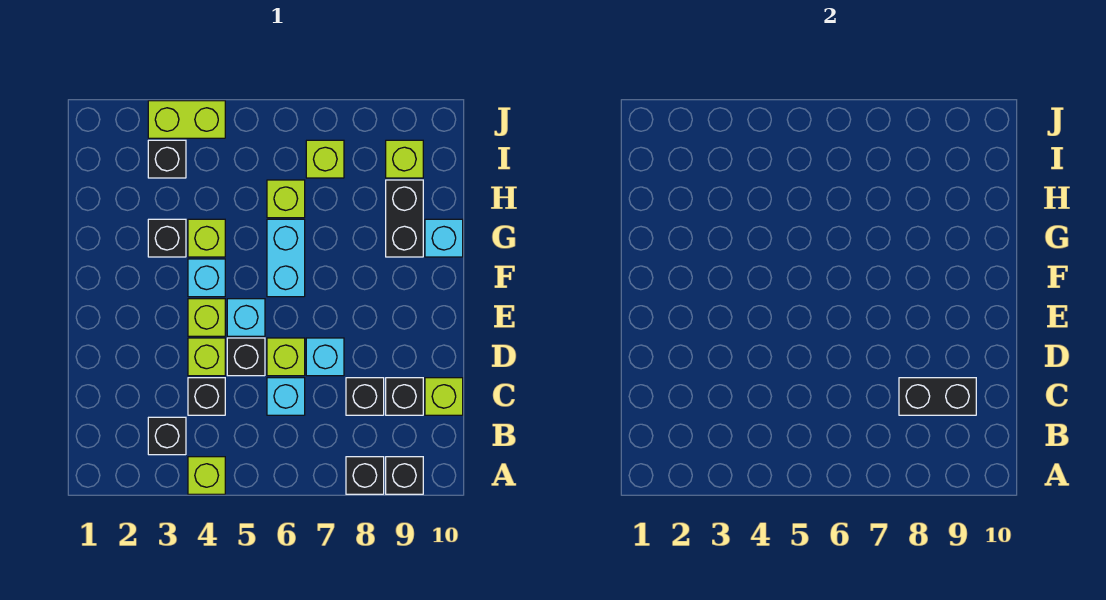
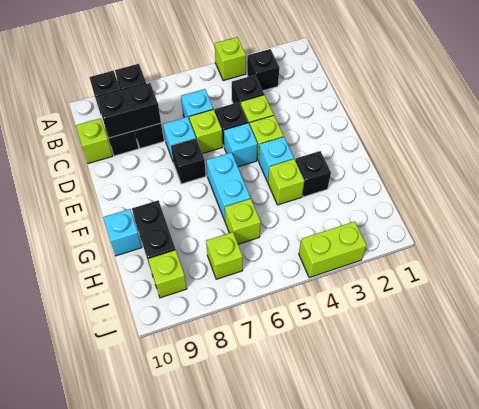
black 1x1 brick [148,140,186,178] -> black 1x1 brick moved to [171,138,206,184]

